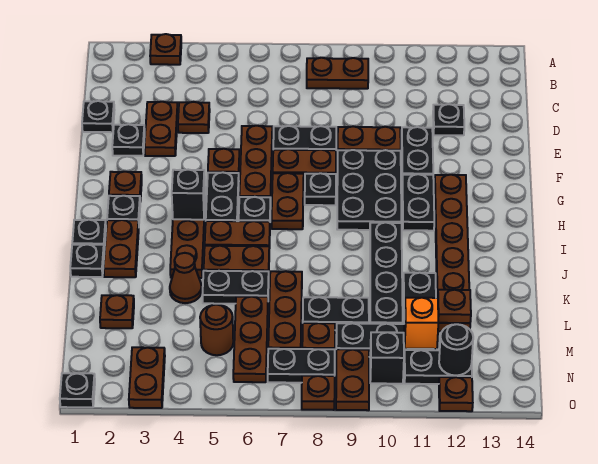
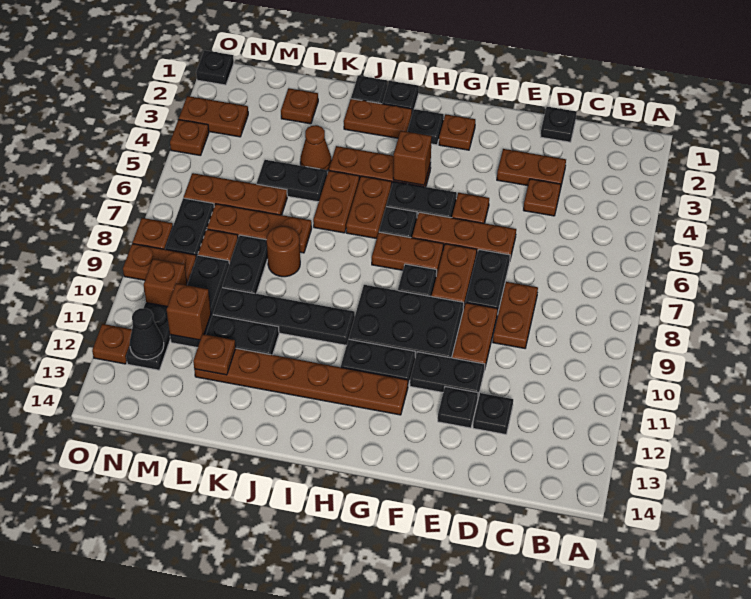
brown 1x1 plate [150,34,181,65] -> brown 1x1 plate moved to [170,120,209,156]
brown 1x2 plate [307,58,368,89] -> brown 1x2 plate moved to [493,282,538,348]
black 1x1 plate [112,124,145,156] -> black 1x1 plate moved to [438,387,478,428]
black 1x1 brick [172,170,205,220] -> brown 1x1 brick [393,131,432,185]
black 1x2 plate [202,271,269,304] -> black 1x2 plate turned to [257,160,327,202]
brown 1x1 round brick [200,305,233,355] -> brown 1x1 round brick moved to [266,226,300,277]
orange 1x1 brick [404,298,438,349] -> brown 1x1 brick [167,283,211,340]
black 1x1 brick [370,332,404,384] -> brown 1x1 brick [144,259,187,307]
black 1x1 round brick [439,324,473,376] -> black 1x1 cone [130,308,164,360]

